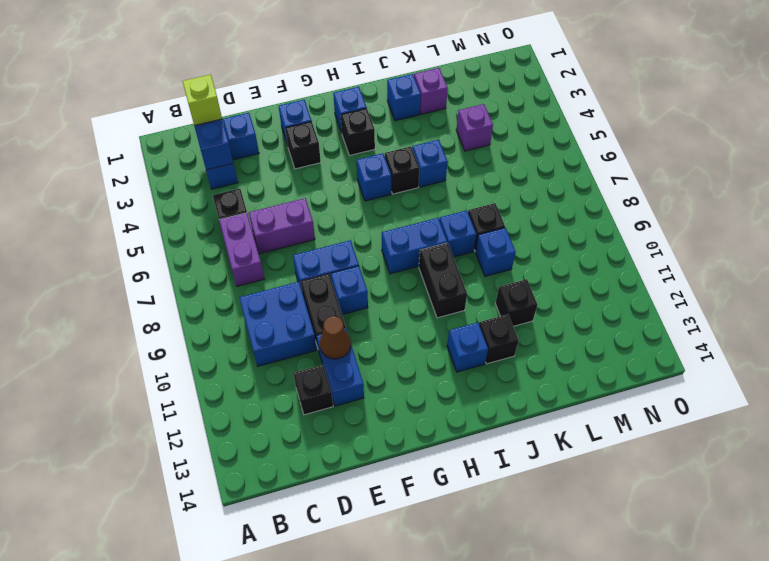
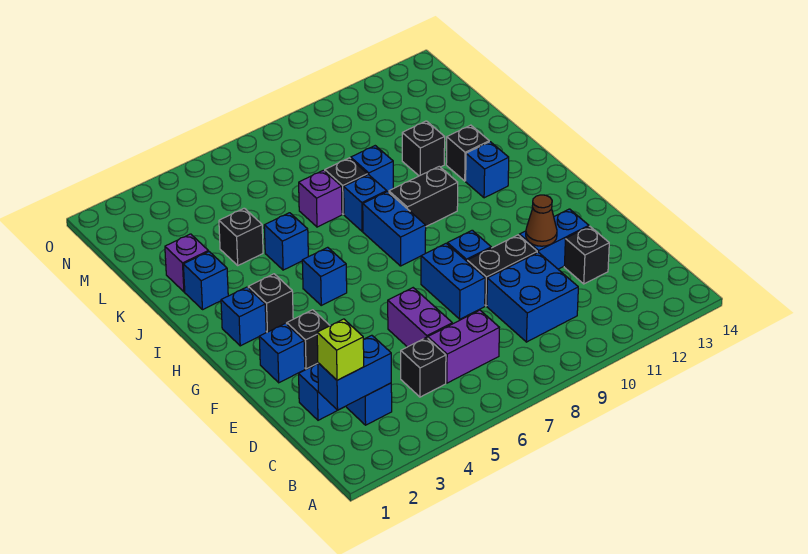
black 1x1 brick [385,146,420,194] -> black 1x1 brick moved to [219,208,263,265]
purple 1x1 brick [456,104,493,151] -> purple 1x1 brick moved to [299,170,342,227]

